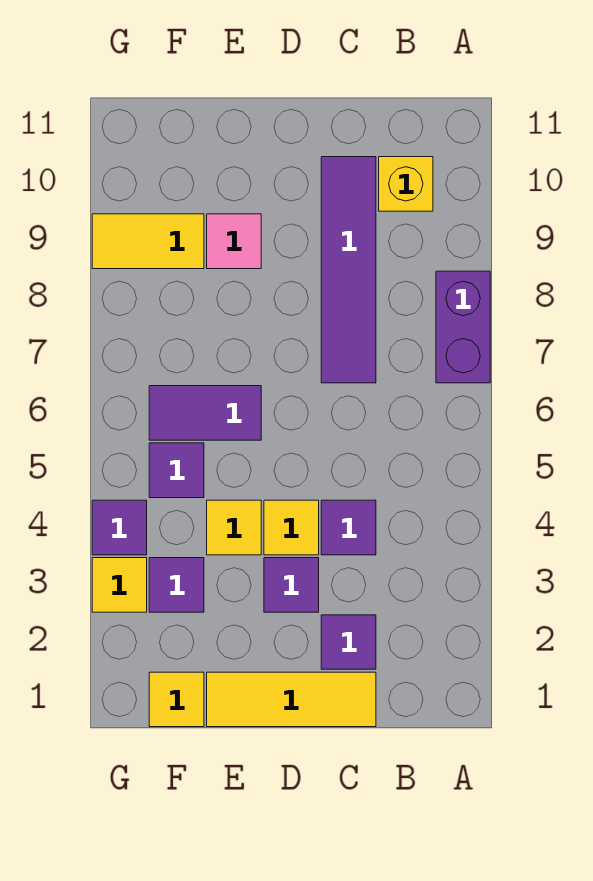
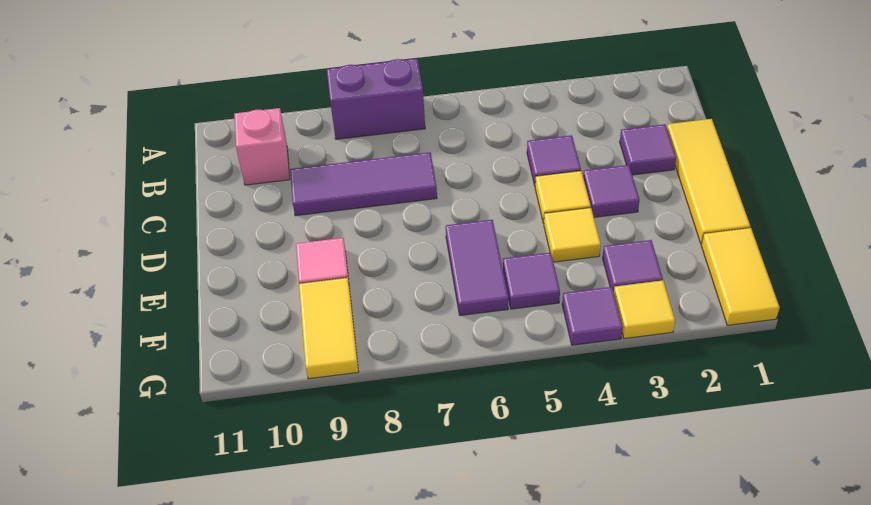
yellow 1x1 brick [379,157,433,211] -> pink 1x1 brick [234,108,290,185]
purple 1x4 tile [321,157,376,383] -> purple 1x3 tile [290,152,437,216]
yellow 1x1 tile [149,672,204,727] -> yellow 1x2 tile [701,228,780,325]

